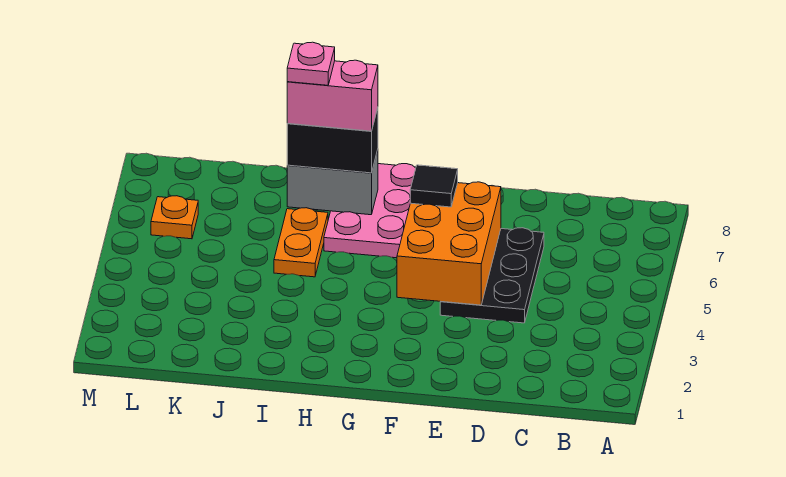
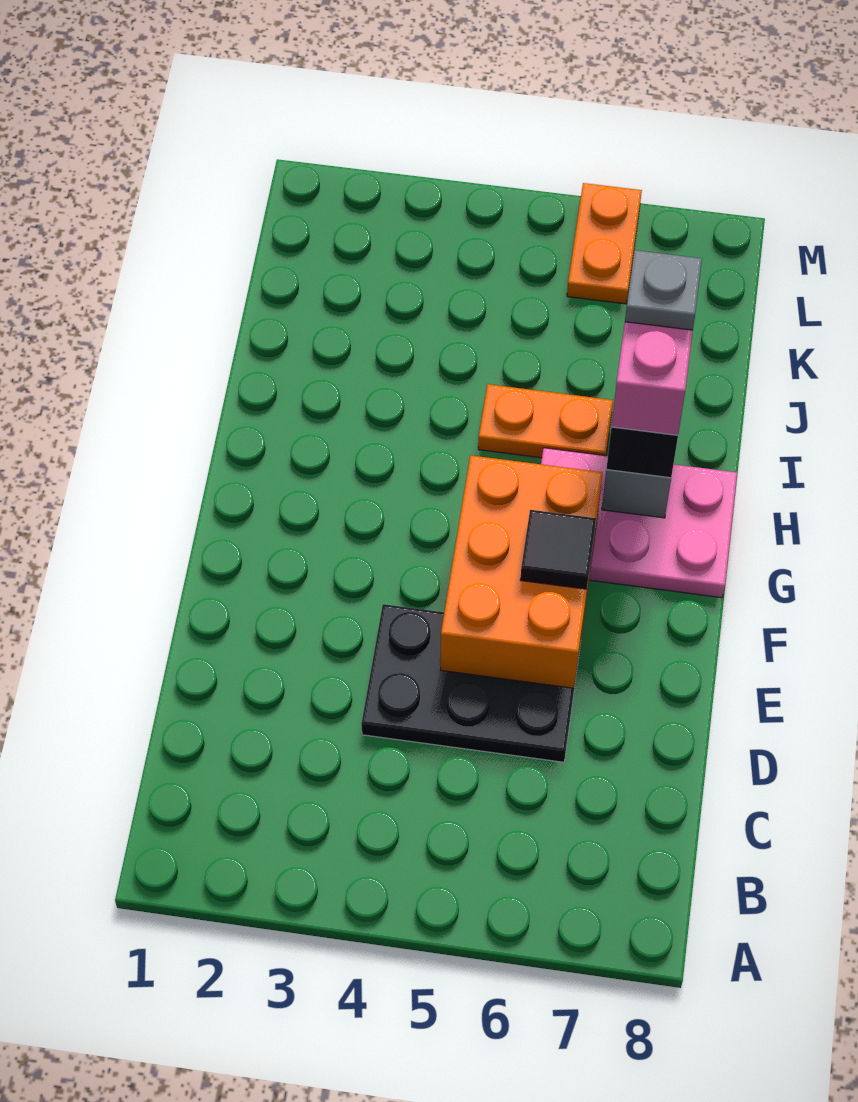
orange 2x3 brick [397,182,501,305] -> orange 2x3 brick turned to [441,455,603,688]
pink 1x1 plate [287,42,335,85] -> grey 1x1 plate [625,250,702,330]
orange 1x1 plate [151,196,198,239] -> orange 1x2 plate [567,183,642,304]

